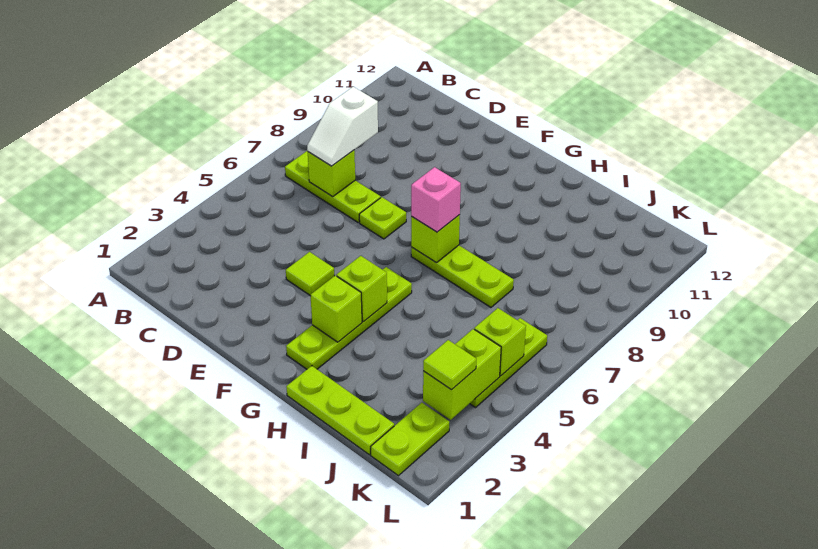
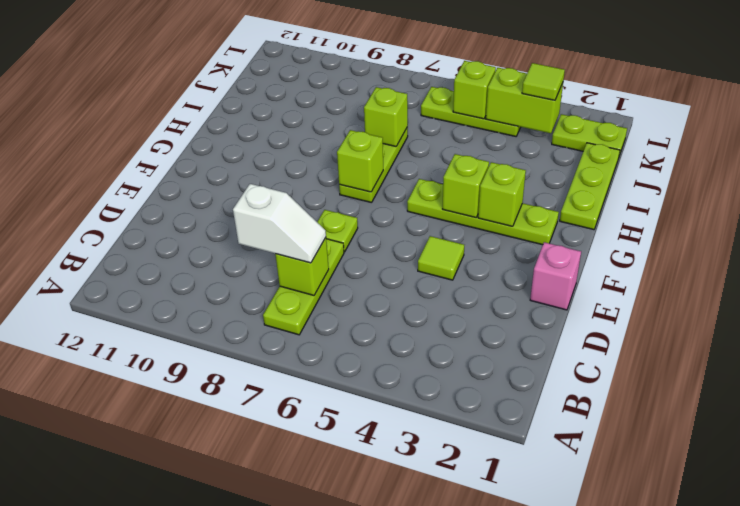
pink 1x1 brick [411,167,461,232] -> pink 1x1 brick moved to [530,242,581,310]
none -> lime 1x1 brick [364,87,408,146]

